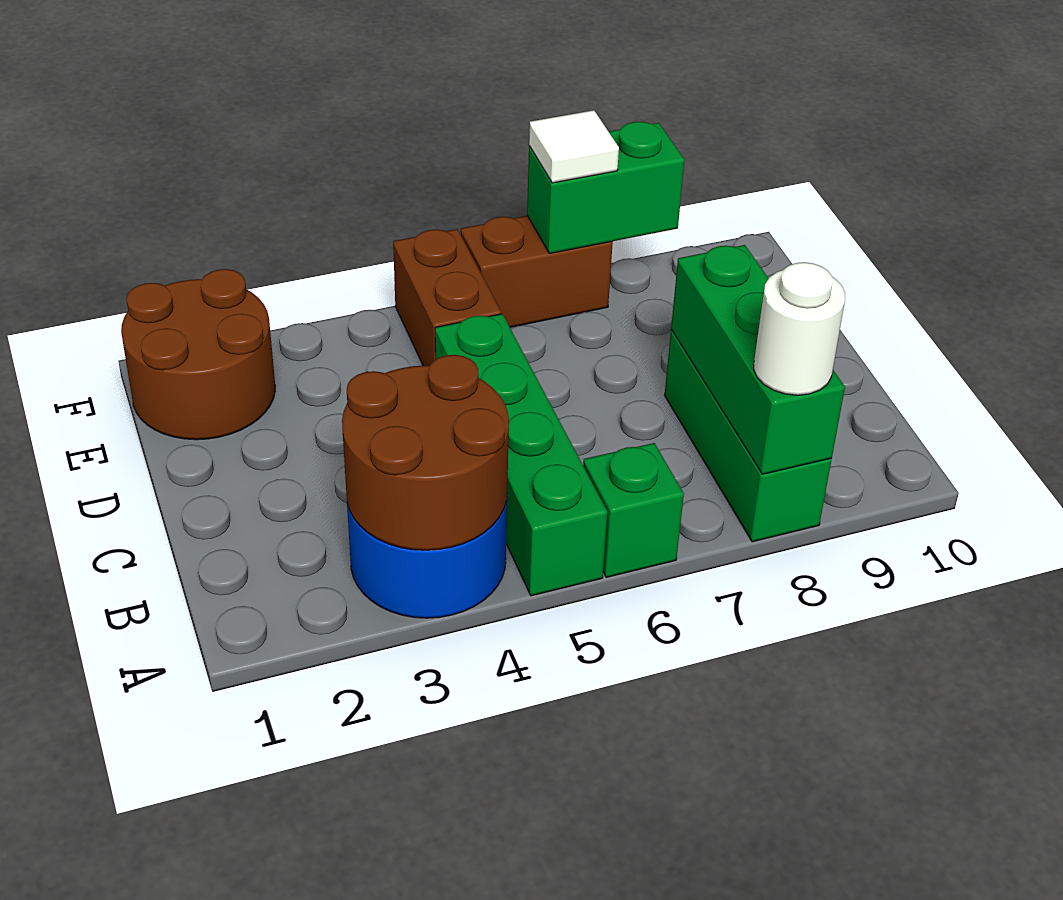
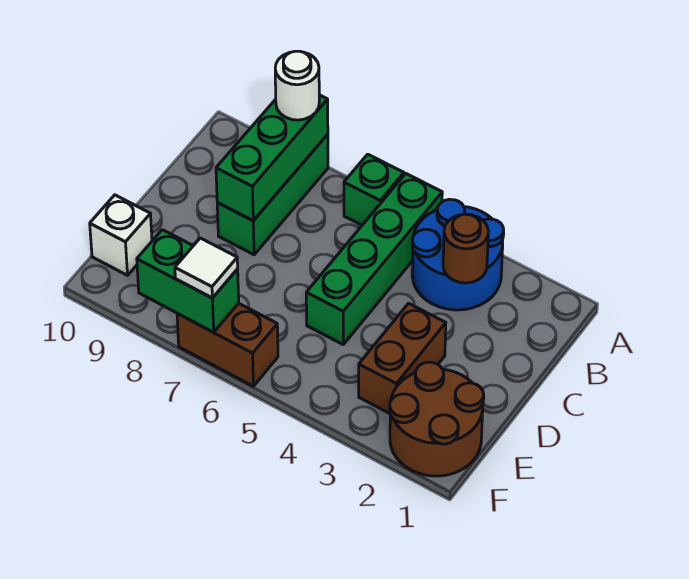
brown 2x2 round brick [342,355,509,550] -> brown 1x1 round brick [443,214,488,283]
brown 1x2 brick [393,229,501,366] -> brown 1x2 brick moved to [359,303,446,413]
none -> white 1x1 brick [90,195,152,275]

